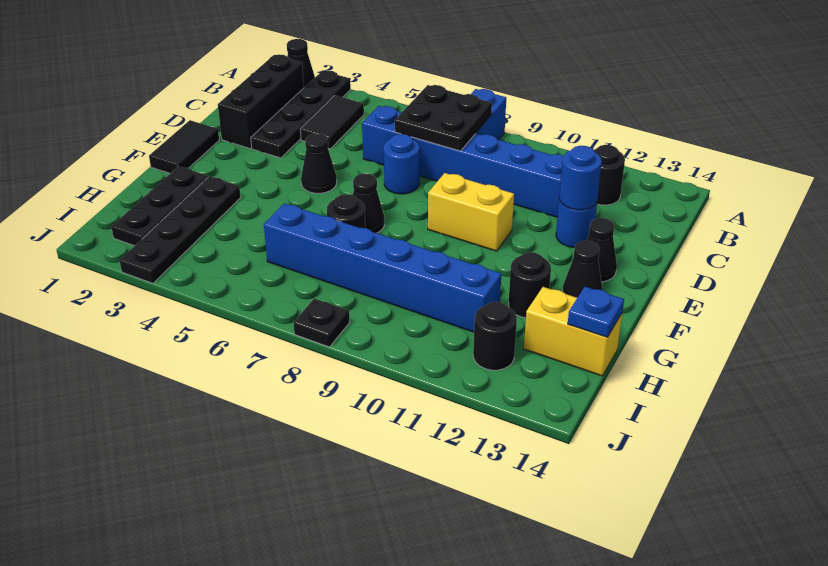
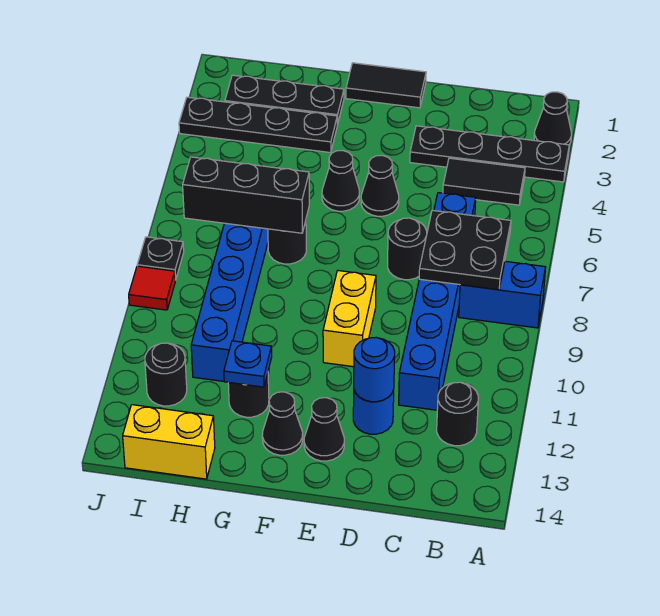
black 1x3 brick [218,54,304,148] -> black 1x3 brick moved to [183,157,309,233]
blue 1x1 round brick [384,134,419,194] -> black 1x1 round brick [388,218,427,280]
black 1x1 cone [353,173,384,233] -> black 1x1 cone moved to [322,150,360,211]
yellow 1x2 brick [524,287,622,376] -> yellow 1x2 brick turned to [123,405,215,479]
blue 1x1 plate [568,287,624,337] -> blue 1x1 plate moved to [224,341,272,387]
none -> red 1x1 tile [129,266,175,310]

